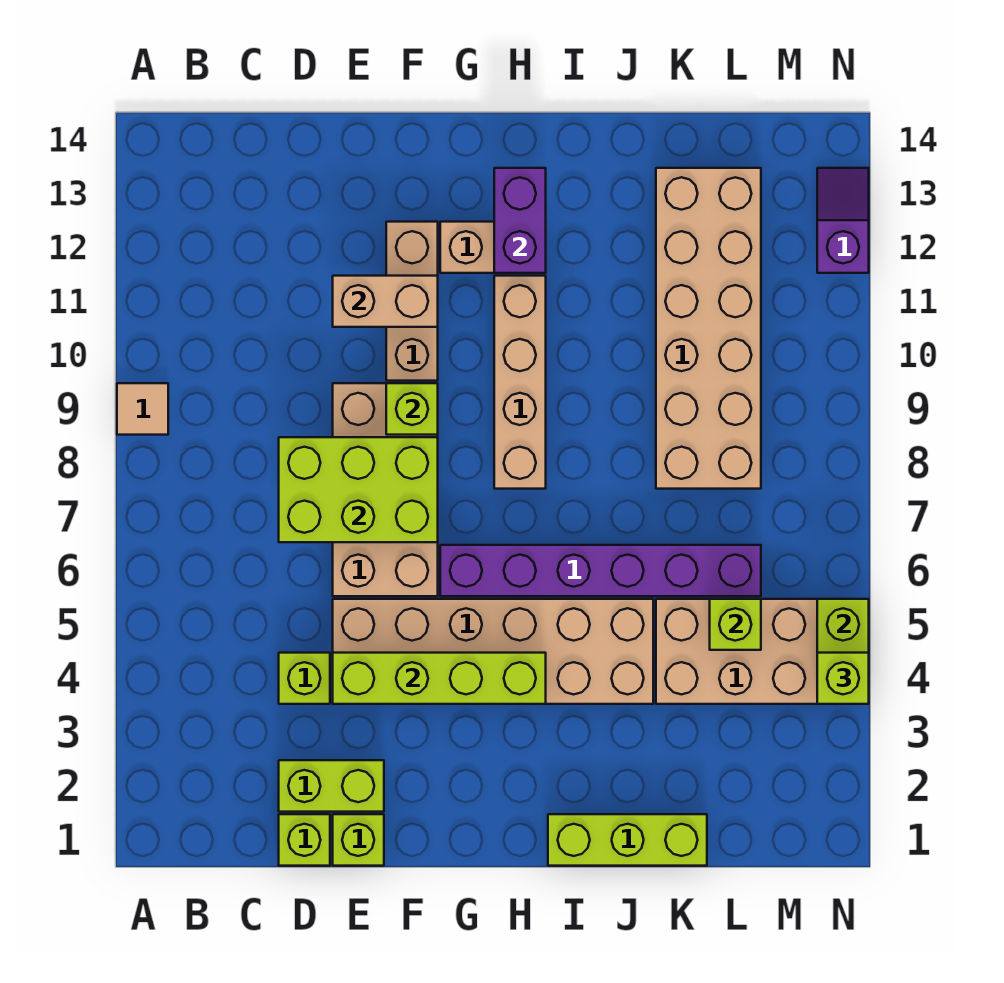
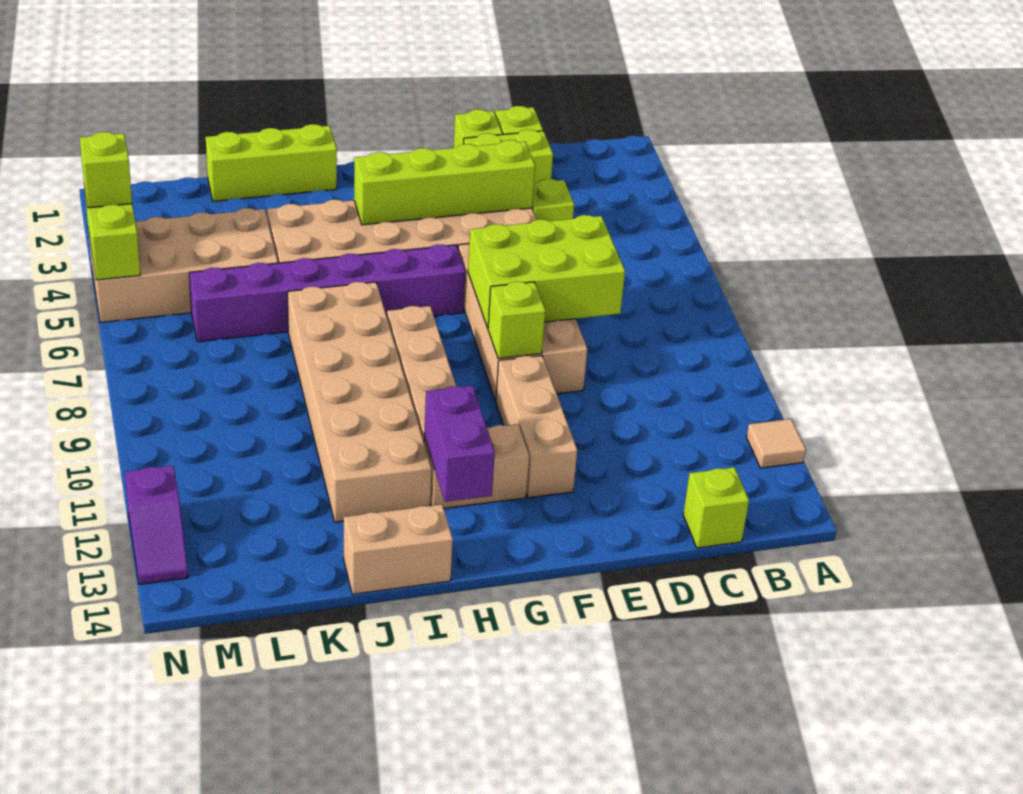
tan 1x1 tile [117,383,168,435] -> tan 1x1 tile moved to [747,419,806,468]
tan 1x2 brick [333,276,438,327] -> tan 1x2 brick moved to [344,504,453,594]
tan 2x6 brick [656,168,761,489] -> tan 2x6 brick moved to [288,282,432,522]
lime 1x1 brick [710,599,761,650] -> lime 1x1 brick moved to [683,467,749,548]

